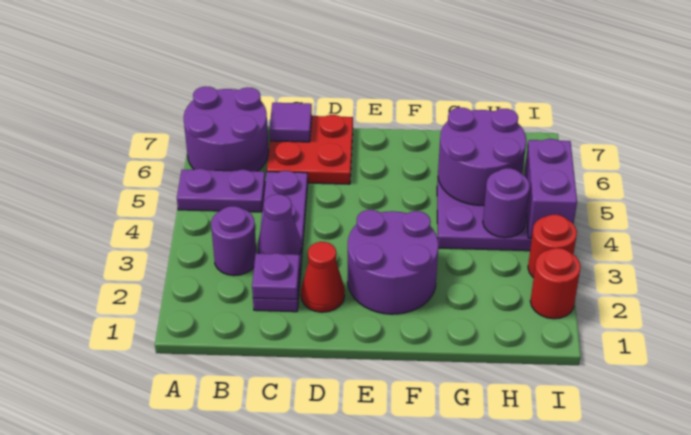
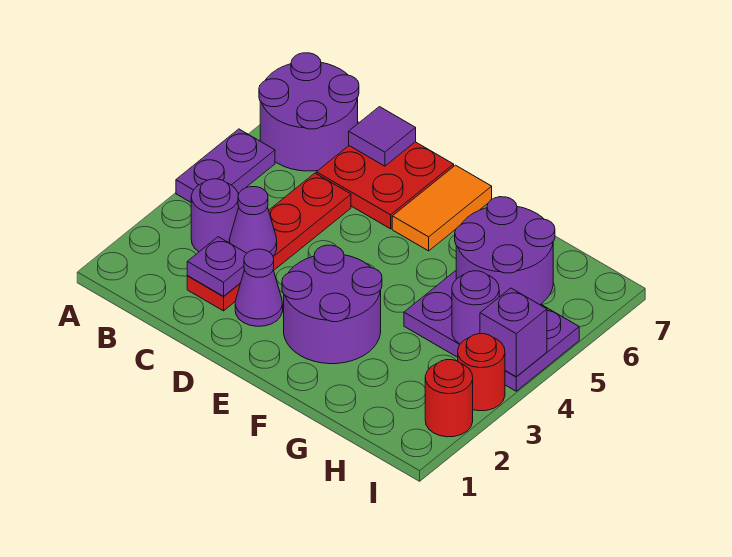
purple 1x2 plate [177,169,265,212] -> purple 1x2 plate turned to [176,129,275,202]
purple 1x4 plate [253,171,308,312] -> red 1x4 plate [187,173,351,311]
red 1x1 cone [301,242,345,312] -> purple 1x1 cone [235,249,283,326]
none -> orange 1x2 tile [392,165,492,251]
purple 1x2 brick [524,139,577,239] -> purple 1x1 brick [480,288,547,377]

